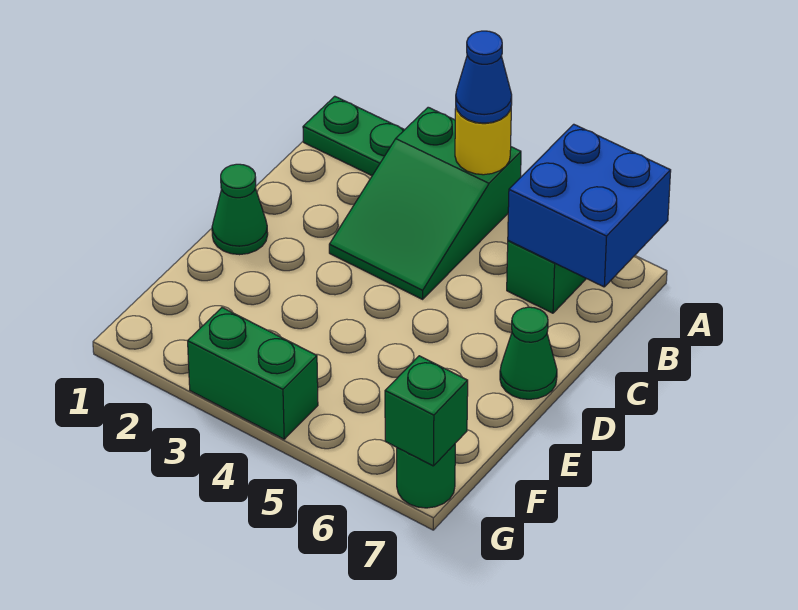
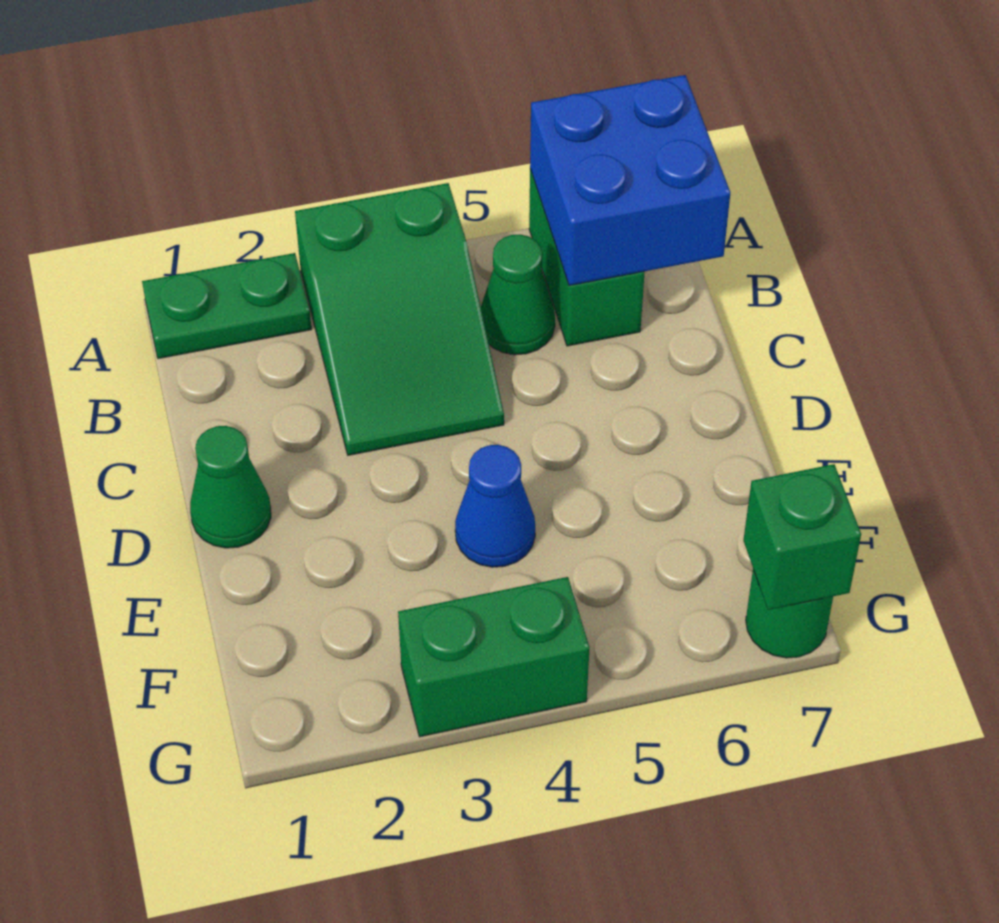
yellow 1x1 round brick [455,108,511,175] -> none
blue 1x1 cone [456,31,512,123] -> blue 1x1 cone moved to [455,445,535,567]
green 1x1 cone [500,307,557,399] -> green 1x1 cone moved to [481,235,555,355]

